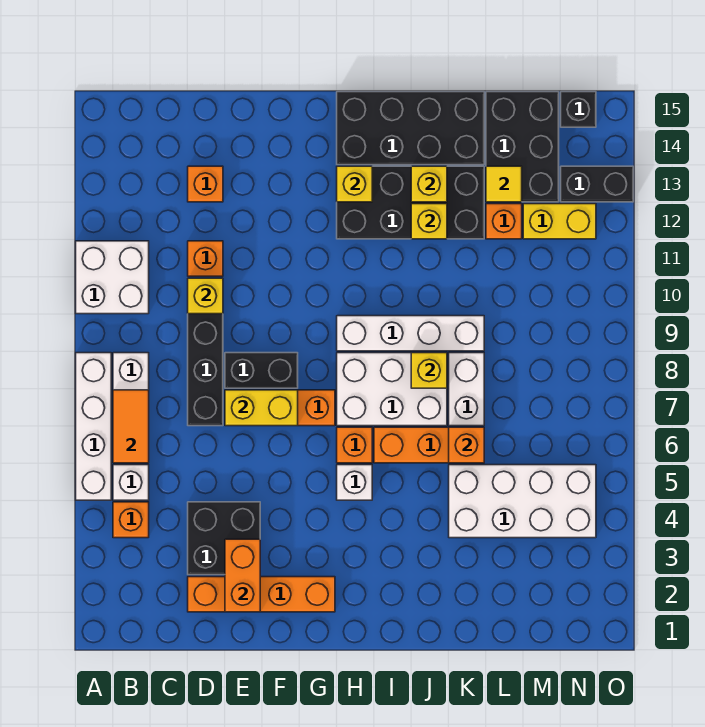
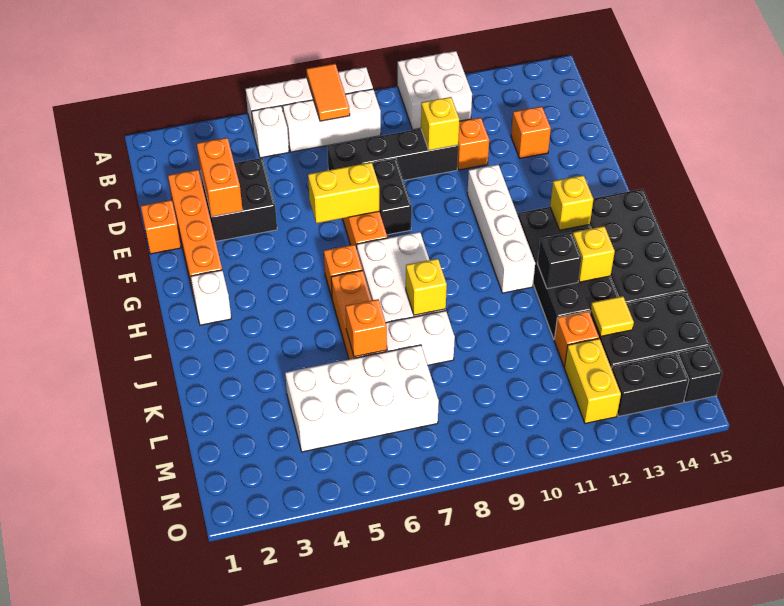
orange 1x1 brick [113,502,149,538] -> orange 1x1 brick moved to [141,200,181,254]
orange 1x2 tile [113,390,149,463] -> orange 1x2 tile turned to [306,64,350,121]
orange 1x2 brick [225,539,260,612] -> orange 1x2 brick turned to [197,138,243,217]
yellow 1x2 brick [225,390,298,426] -> yellow 1x2 brick turned to [308,162,379,223]
white 1x1 brick [337,465,372,500] -> white 1x1 brick moved to [191,270,231,325]
white 1x4 brick [337,316,484,351] -> white 1x4 brick moved to [467,165,535,293]
yellow 1x1 brick [411,204,447,239] -> black 1x1 brick [537,232,581,289]
white 2x4 brick [449,465,596,538] -> white 2x4 brick turned to [285,345,439,452]
black 1x2 brick [561,166,633,202] -> black 1x2 brick turned to [612,353,689,416]

